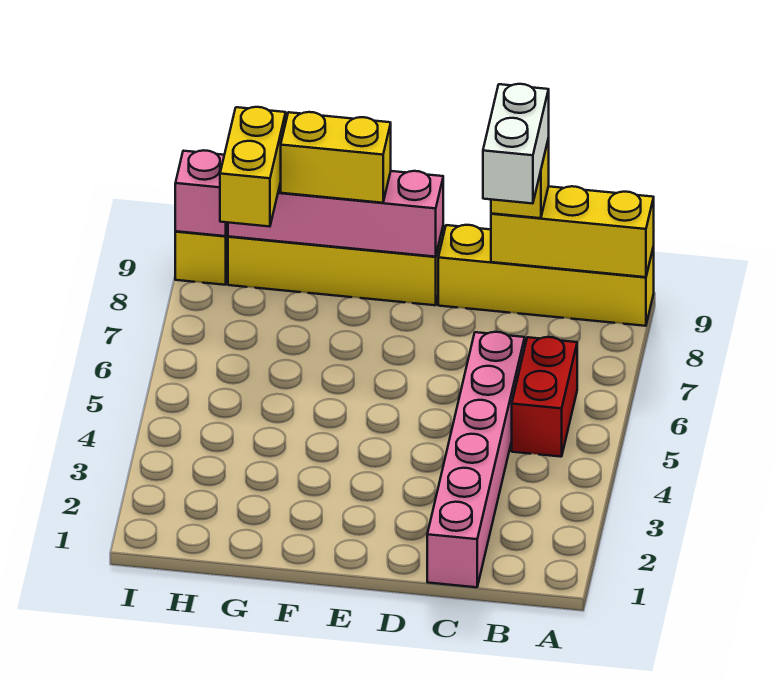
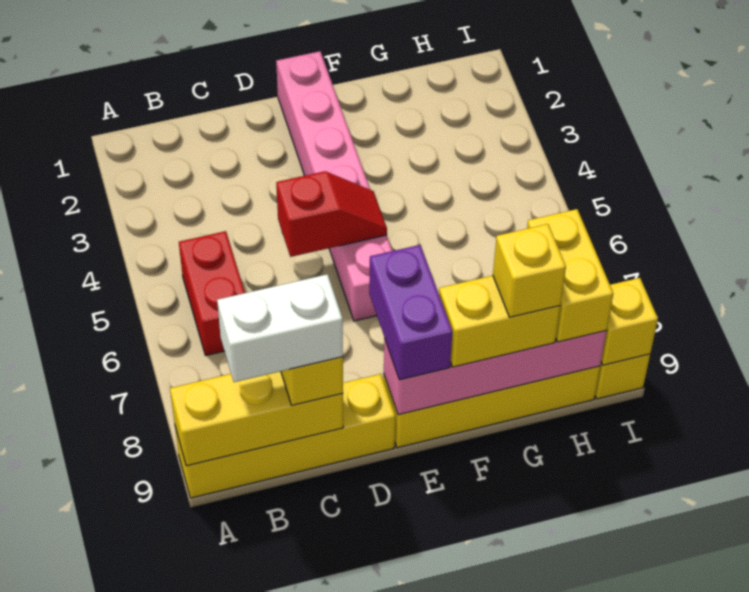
pink 1x6 brick [427,332,525,587] -> pink 1x6 brick moved to [276,51,392,321]
white 1x2 brick [483,84,549,204] -> white 1x2 brick turned to [217,274,343,382]
none -> red 1x2 slope [276,171,387,257]
none -> purple 1x2 brick [369,245,453,380]
none -> yellow 1x1 brick [493,224,566,317]
pink 1x1 brick [175,150,228,236] -> yellow 1x1 brick [601,278,658,365]

